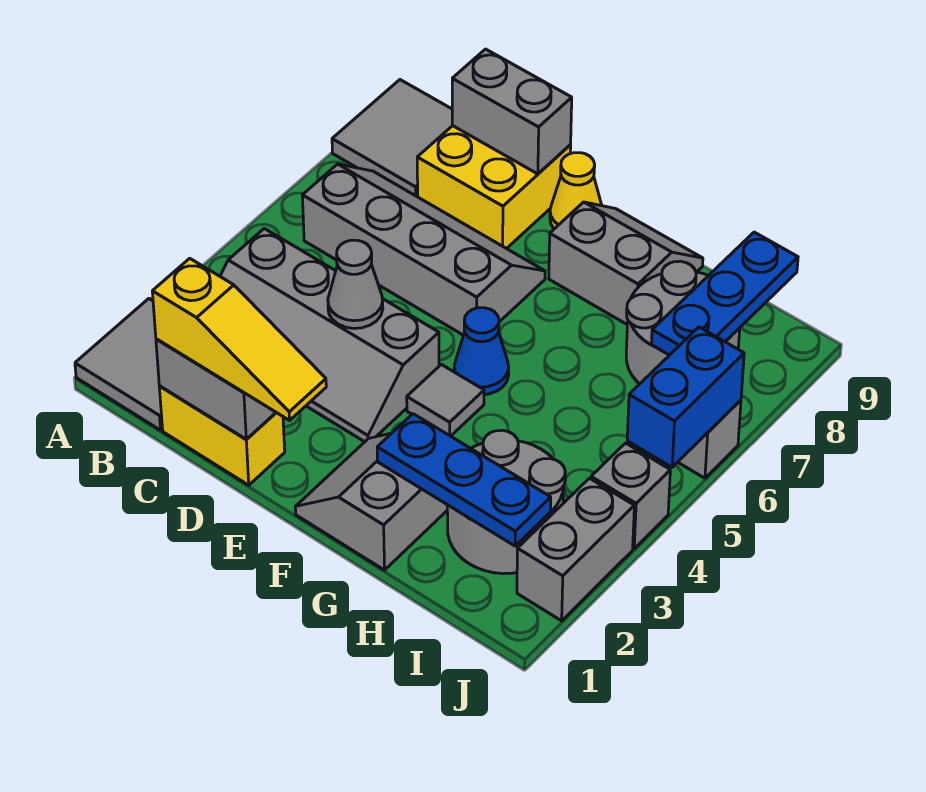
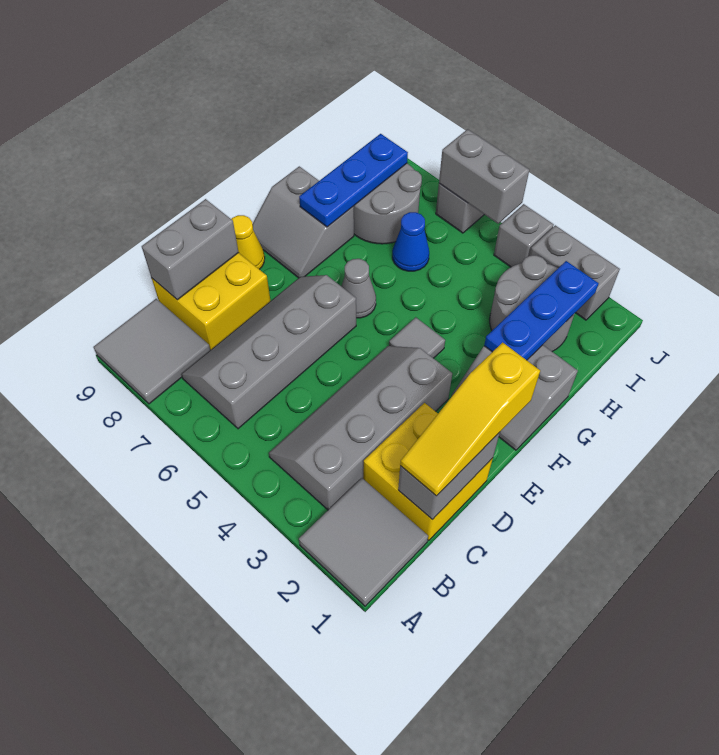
grey 2x4 slope [220,229,439,442] -> grey 2x4 slope turned to [269,346,452,510]
yellow 1x2 brick [159,386,285,485] -> yellow 2x2 brick [363,403,493,541]
yellow 1x3 slope [152,258,326,420] -> yellow 1x3 slope turned to [400,342,540,496]
grey 1x1 cone [328,240,383,328] -> grey 1x1 cone moved to [341,259,376,318]
blue 1x1 cone [454,308,509,394] -> blue 1x1 cone moved to [392,212,429,271]
grey 2x2 slope [549,202,703,324] -> grey 2x2 slope turned to [253,166,354,278]
blue 1x3 plate [651,232,798,355] -> blue 1x3 plate turned to [299,134,408,227]
blue 1x2 brick [627,327,744,467] -> grey 1x2 brick [439,129,529,224]

